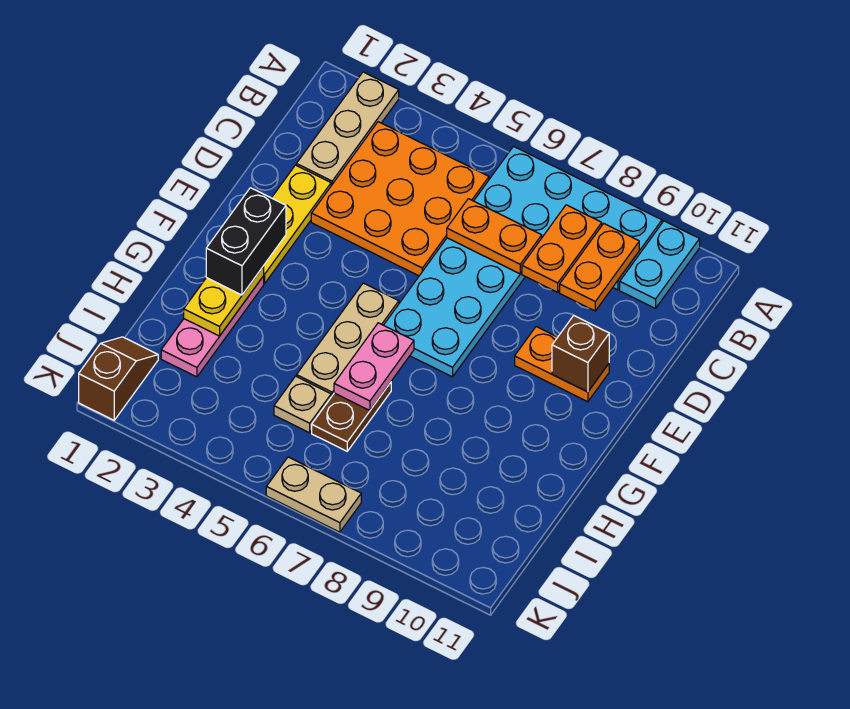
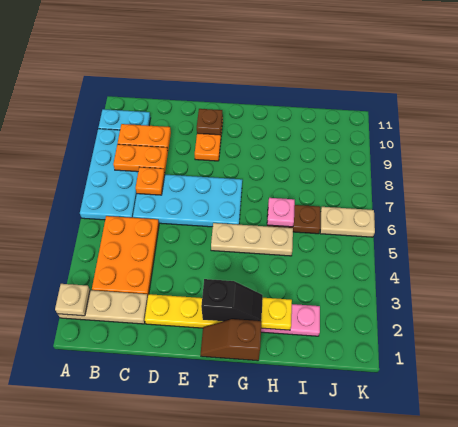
orange 3x3 plate [311,122,489,276] -> orange 2x3 plate [92,216,159,296]
orange 1x2 plate [447,199,542,274] -> orange 1x1 plate [136,167,165,195]
brown 1x1 brick [552,315,609,392] -> brown 1x1 plate [197,109,223,135]
black 1x2 brick [206,188,286,295] -> black 1x2 slope [201,279,263,321]
pink 1x2 plate [334,323,414,410] -> pink 1x1 plate [267,198,295,227]
tan 1x1 plate [274,376,331,433] -> tan 1x1 plate moved to [55,284,90,316]
brown 1x2 slope [79,337,158,420] -> brown 1x2 slope moved to [201,319,262,361]
tan 1x2 plate [266,457,361,532] -> tan 1x2 plate turned to [320,207,375,237]

